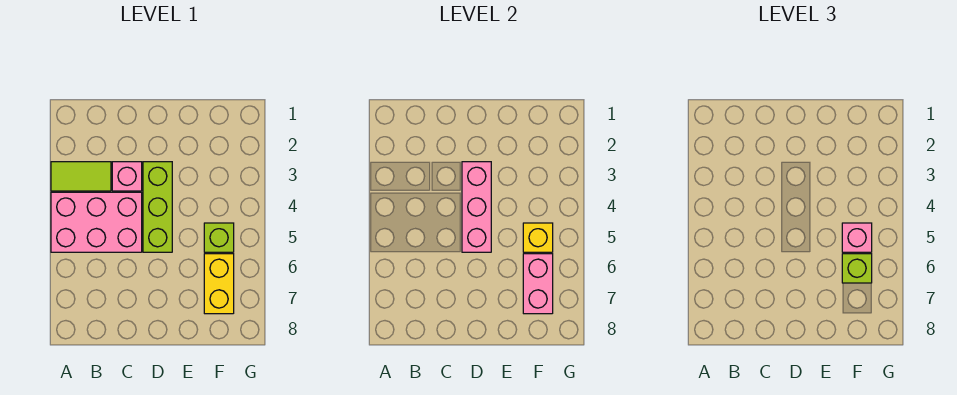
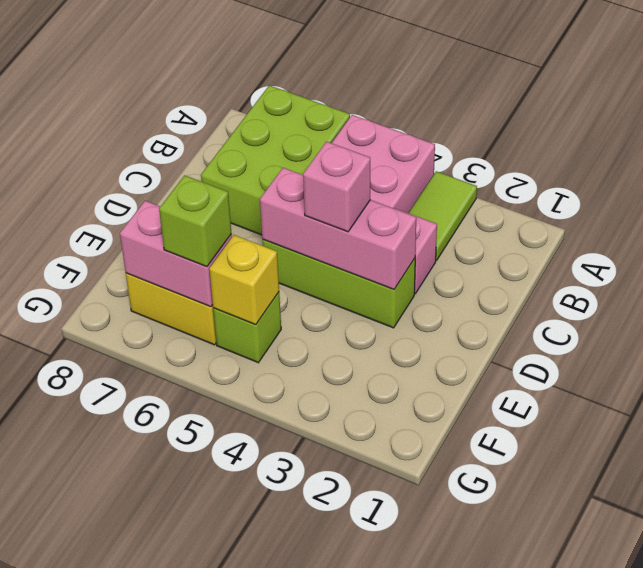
none -> lime 2x3 brick [201,85,350,235]
pink 1x1 brick [842,223,872,252] -> pink 1x1 brick moved to [303,142,370,232]

